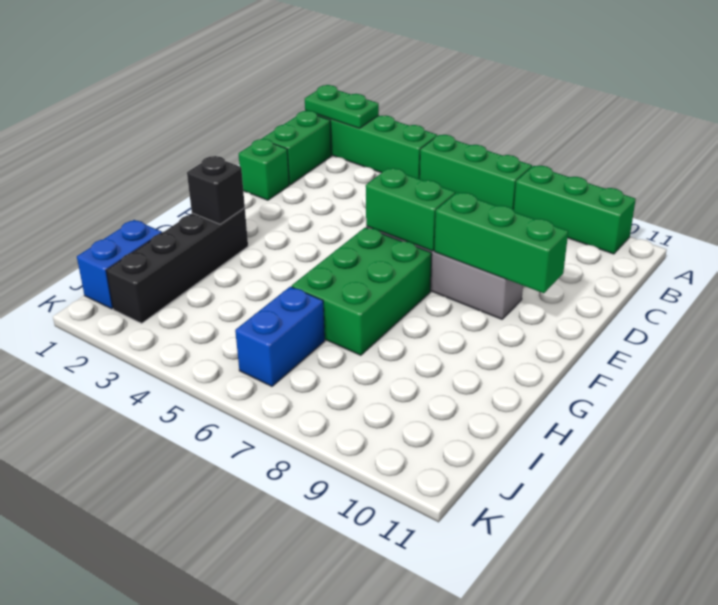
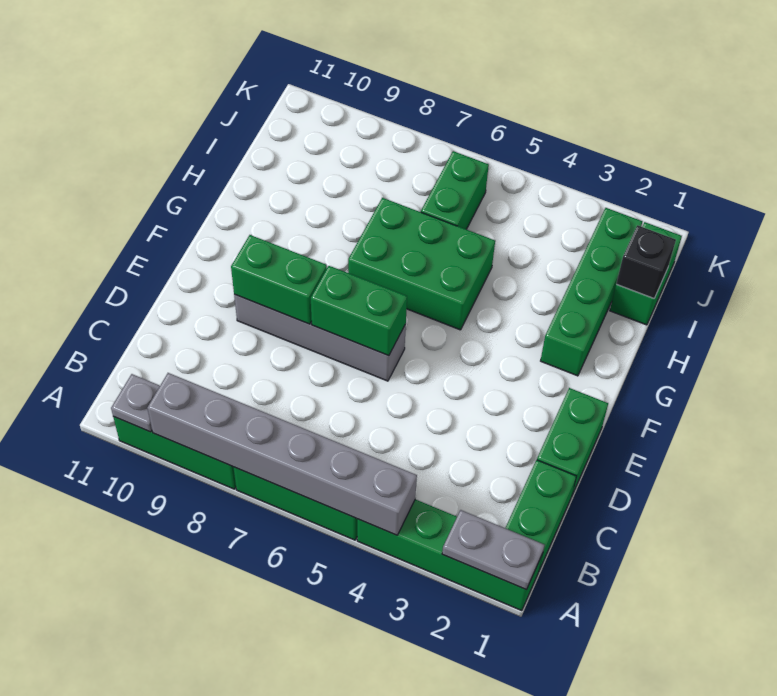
green 1x2 plate [305,85,379,128] -> grey 1x2 plate [442,510,545,590]
none -> grey 1x6 brick [147,373,417,535]
none -> grey 1x1 plate [111,374,160,432]
green 1x1 brick [239,139,289,200] -> green 1x2 brick [537,388,608,497]
green 1x3 brick [434,192,568,293] -> green 1x2 brick [231,235,327,324]
green 2x3 brick [292,227,432,355] -> green 2x3 brick turned to [348,198,495,330]
black 1x4 brick [106,208,248,323] -> green 1x4 brick [541,208,643,376]
black 1x1 brick [187,156,245,224] -> black 1x1 brick moved to [616,225,676,298]
blue 1x2 brick [77,220,162,309] -> green 1x2 brick [610,222,682,325]
blue 1x2 brick [235,287,325,386] -> green 1x2 brick [421,151,489,229]

